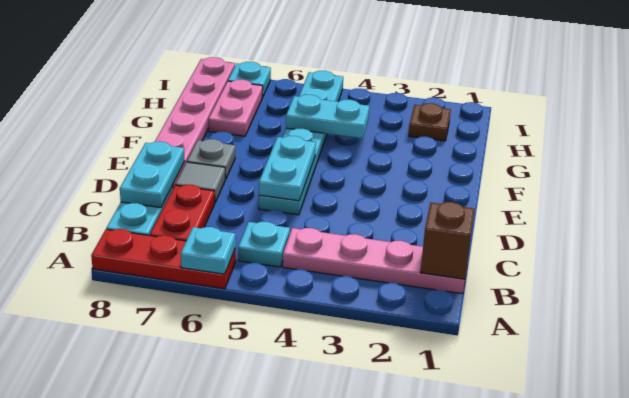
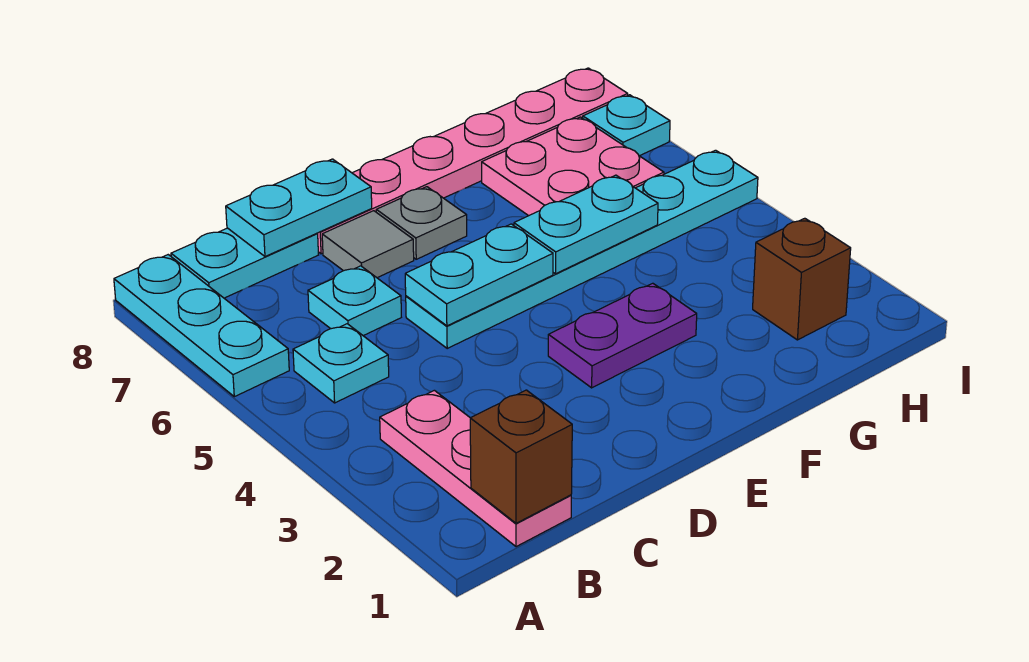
red 1x3 plate [91,229,236,289] -> cyan 1x3 plate [114,255,289,397]
cyan 1x1 plate [181,227,236,274] -> cyan 1x1 plate moved to [308,266,401,336]
pink 1x4 plate [283,228,467,294] -> pink 1x3 plate [380,390,571,547]
red 1x2 plate [150,185,215,241] -> none
none -> purple 1x2 plate [548,283,697,388]
cyan 1x2 plate [286,95,369,138] -> cyan 1x2 plate turned to [514,175,658,274]
pink 1x2 plate [209,80,263,136] -> pink 2x2 plate [482,117,664,216]
brown 1x1 plate [409,103,451,141] -> brown 1x1 brick [753,218,851,340]

